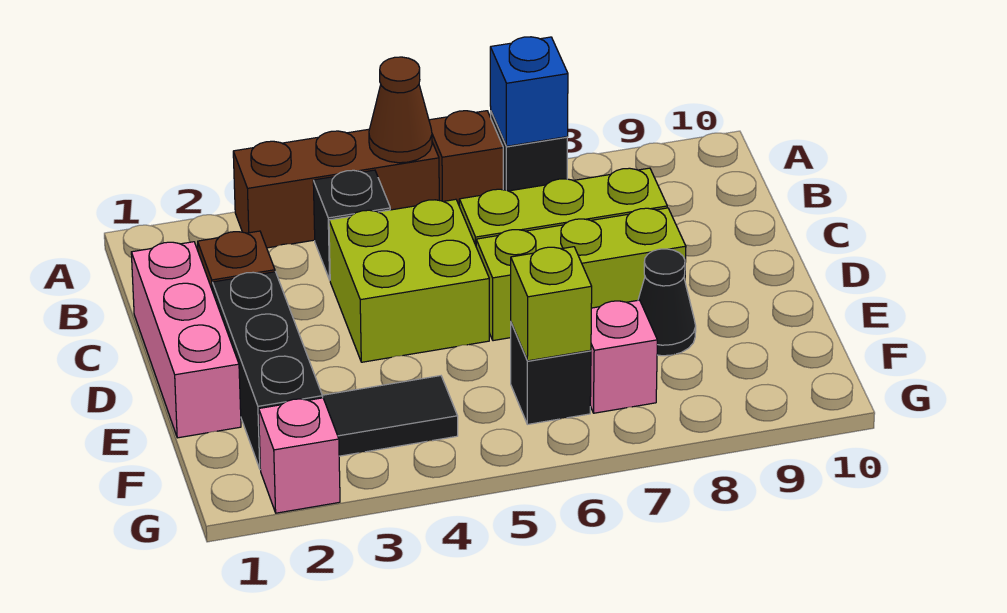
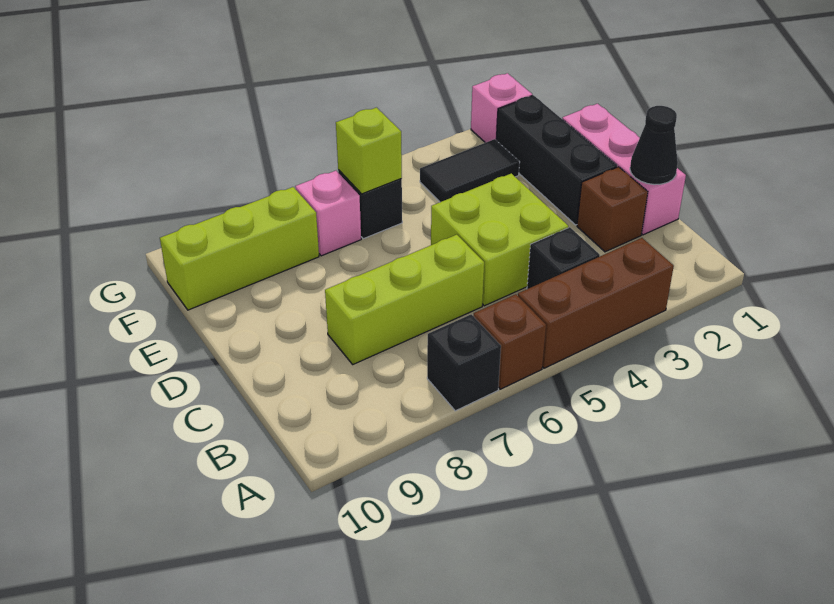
brown 1x1 cone [369,57,432,163] -> none
blue 1x1 brick [490,37,568,146] -> none
lime 1x3 brick [476,208,686,341] -> lime 1x3 brick moved to [160,187,319,310]
black 1x1 cone [638,249,696,356] -> black 1x1 cone moved to [630,106,678,185]

